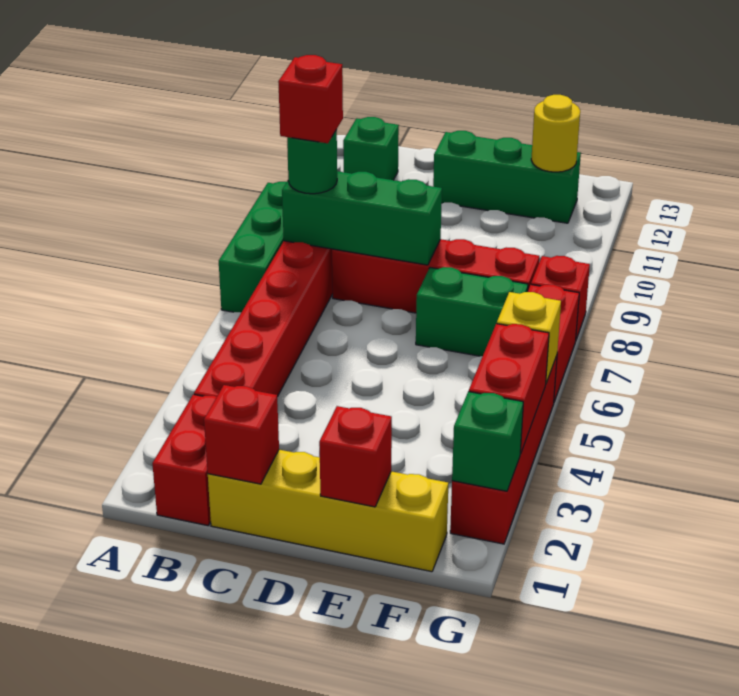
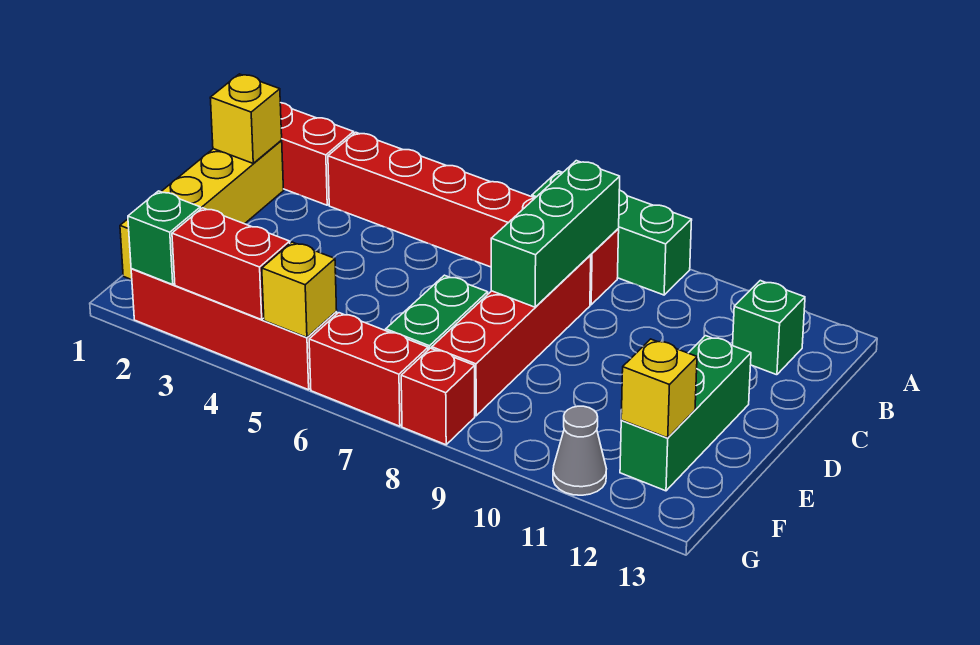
green 1x1 round brick [287,130,337,194] -> none
red 1x1 brick [278,55,343,143] -> none
red 1x1 brick [204,385,279,484] -> yellow 1x1 brick [210,74,282,164]
red 1x1 brick [319,406,392,507] -> none
yellow 1x1 round brick [531,95,580,172] -> yellow 1x1 brick [621,339,697,438]
none -> grey 1x1 cone [553,406,606,495]

